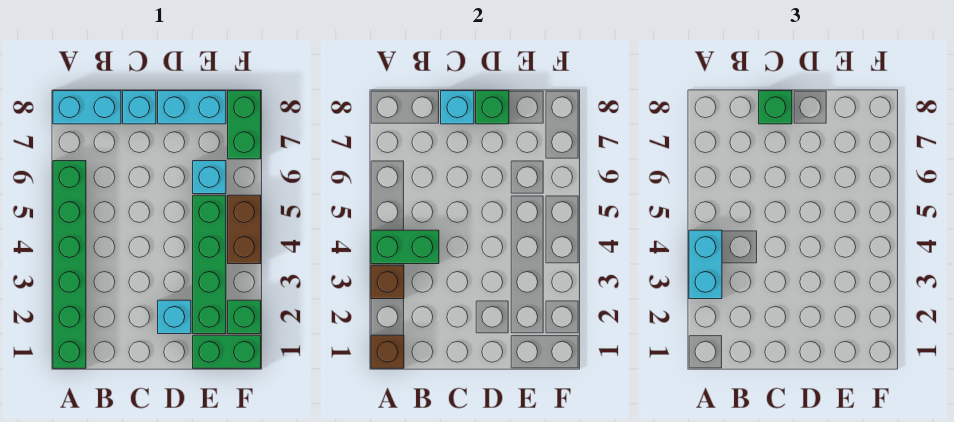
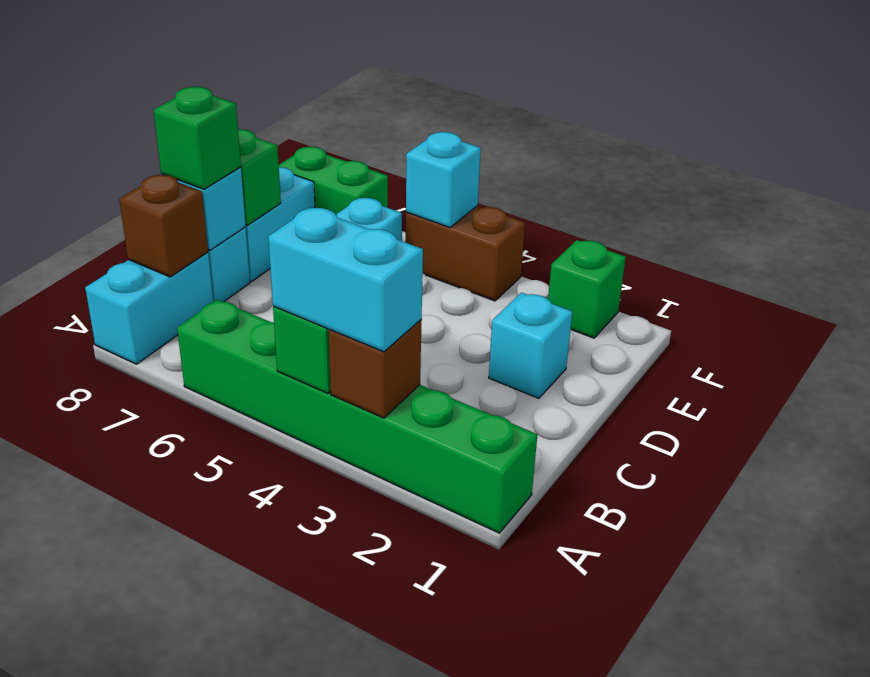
brown 1x1 brick [371,335,404,368] -> brown 1x1 brick moved to [119,174,208,277]
green 1x2 brick [193,335,261,368] -> none
green 1x4 brick [193,195,226,334] -> none
none -> cyan 1x1 brick [406,132,481,227]

